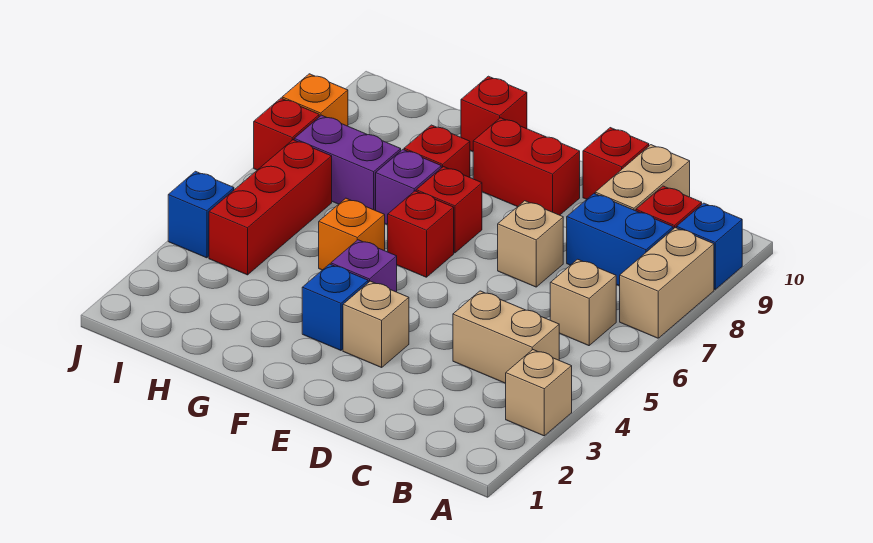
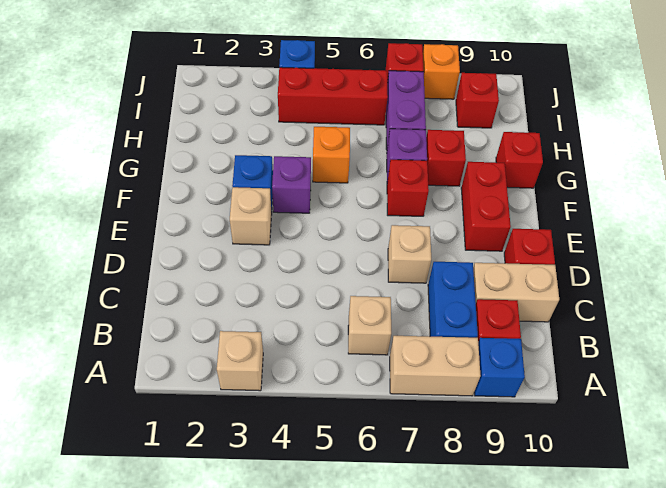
tan 1x2 brick [453,291,559,383] -> none
red 1x1 brick [388,191,454,277] -> red 1x1 brick moved to [456,73,499,128]

